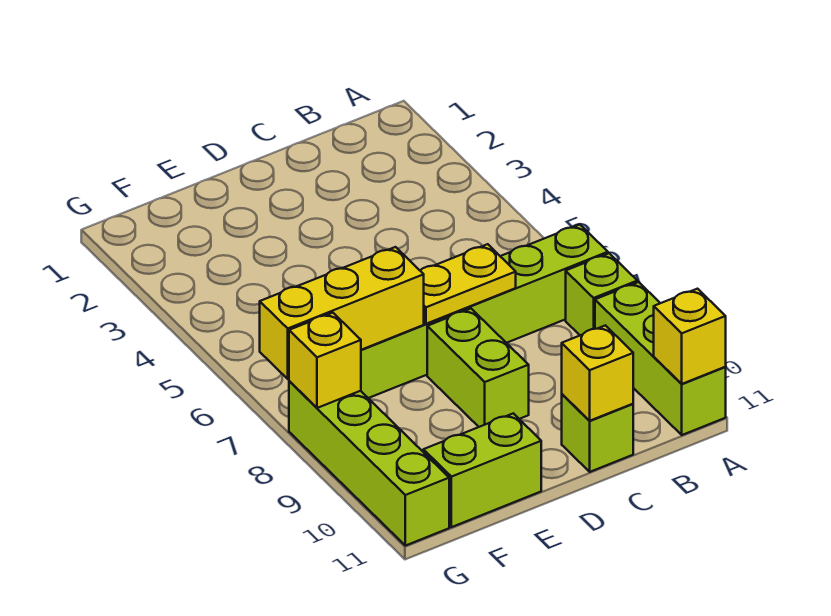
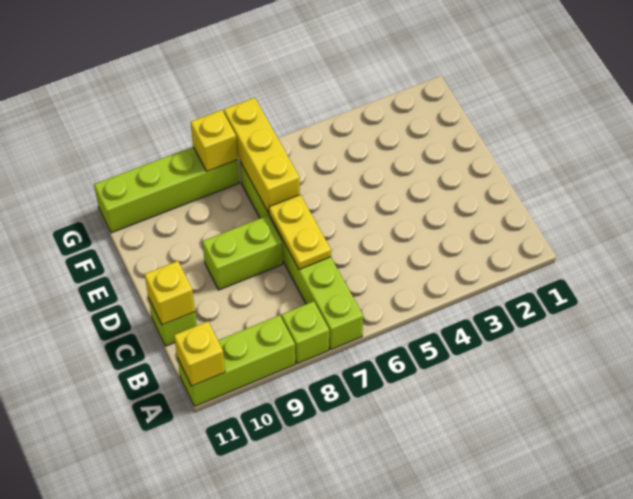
lime 1x2 brick [423,413,541,527] -> none

